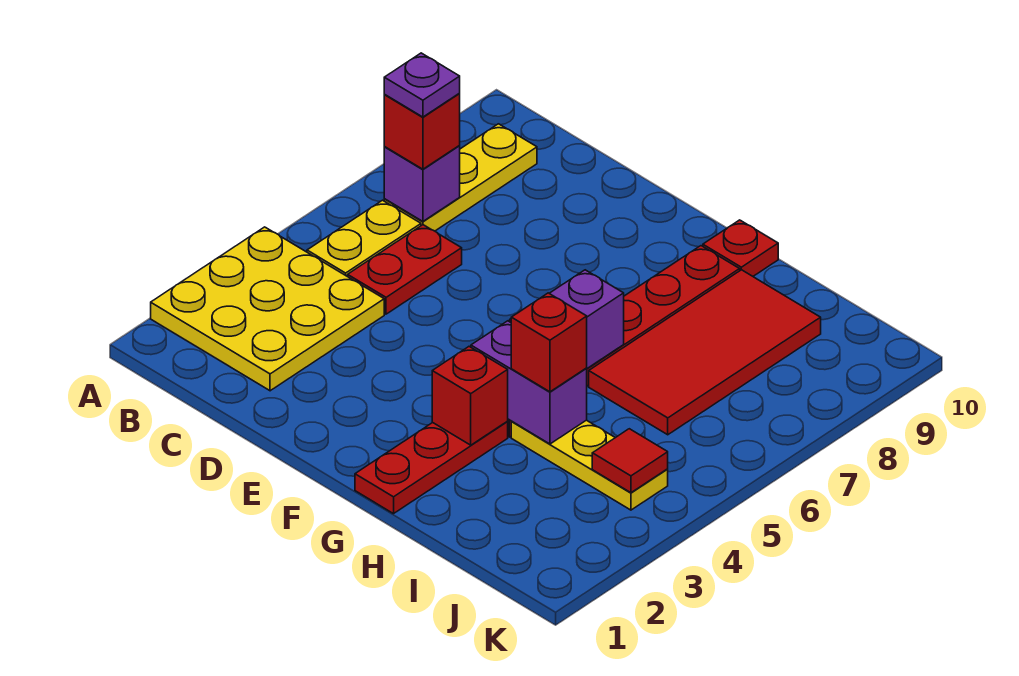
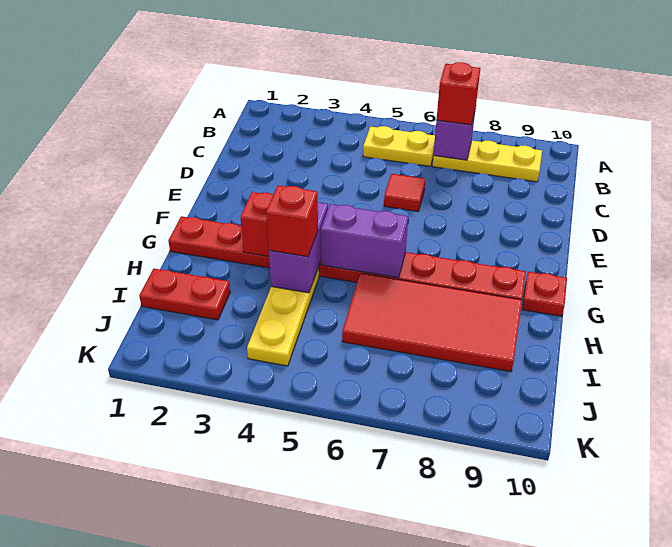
yellow 3x3 plate [151,227,384,391] -> none
purple 1x1 plate [384,53,460,117] -> none
red 1x2 plate [348,225,462,314] -> red 1x2 plate moved to [139,269,230,320]
red 1x1 tile [592,429,668,493] -> red 1x1 tile moved to [384,174,425,211]

